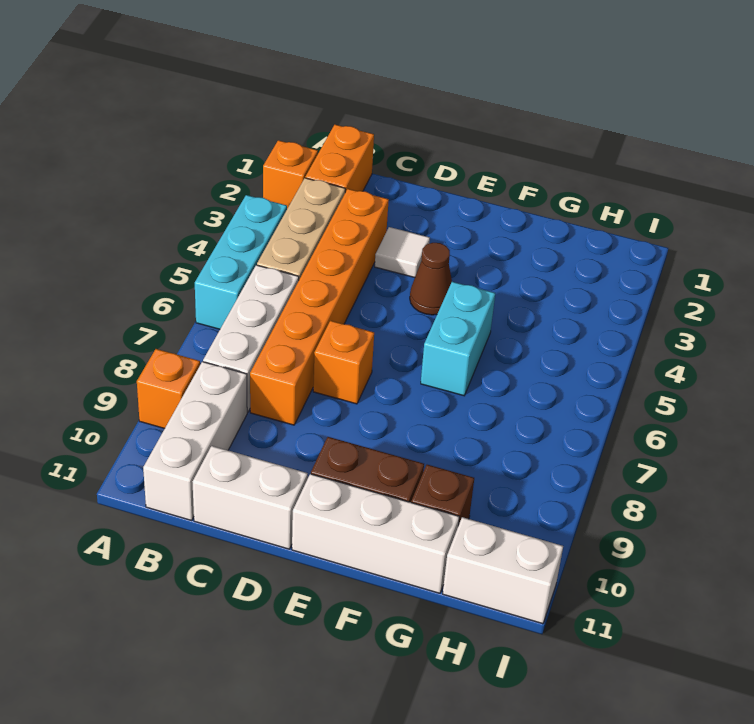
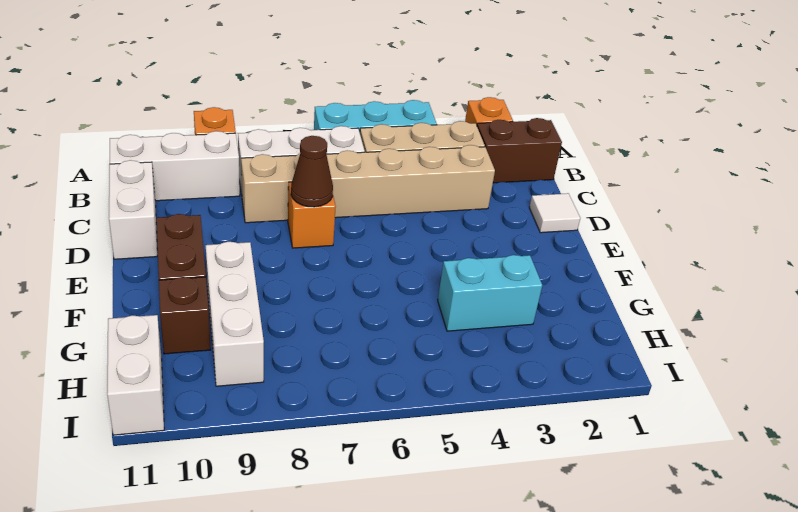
orange 1x2 brick [305,125,374,192] -> brown 1x2 brick [477,118,562,183]
orange 1x6 brick [250,189,389,425] -> tan 1x6 brick [241,145,495,223]
white 1x1 tile [375,227,430,278] -> white 1x1 tile moved to [529,193,580,233]
brown 1x1 cone [410,243,452,315] -> brown 1x1 cone moved to [291,136,333,207]
white 1x3 brick [292,474,459,593] -> white 1x3 brick moved to [206,242,264,386]
cyan 1x2 brick [421,282,495,396] -> cyan 1x2 brick moved to [438,255,542,331]

